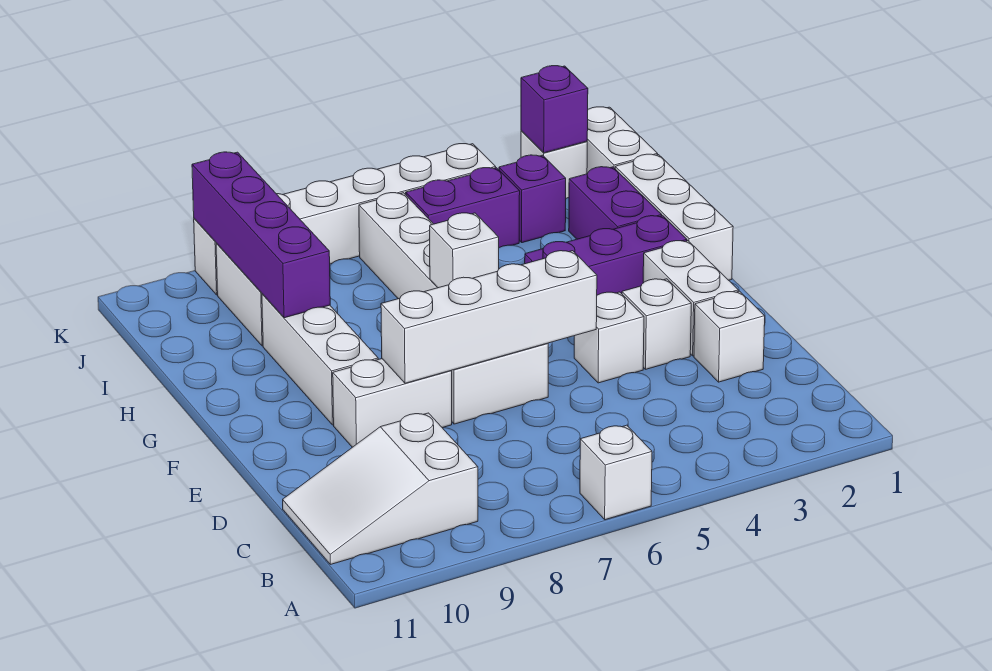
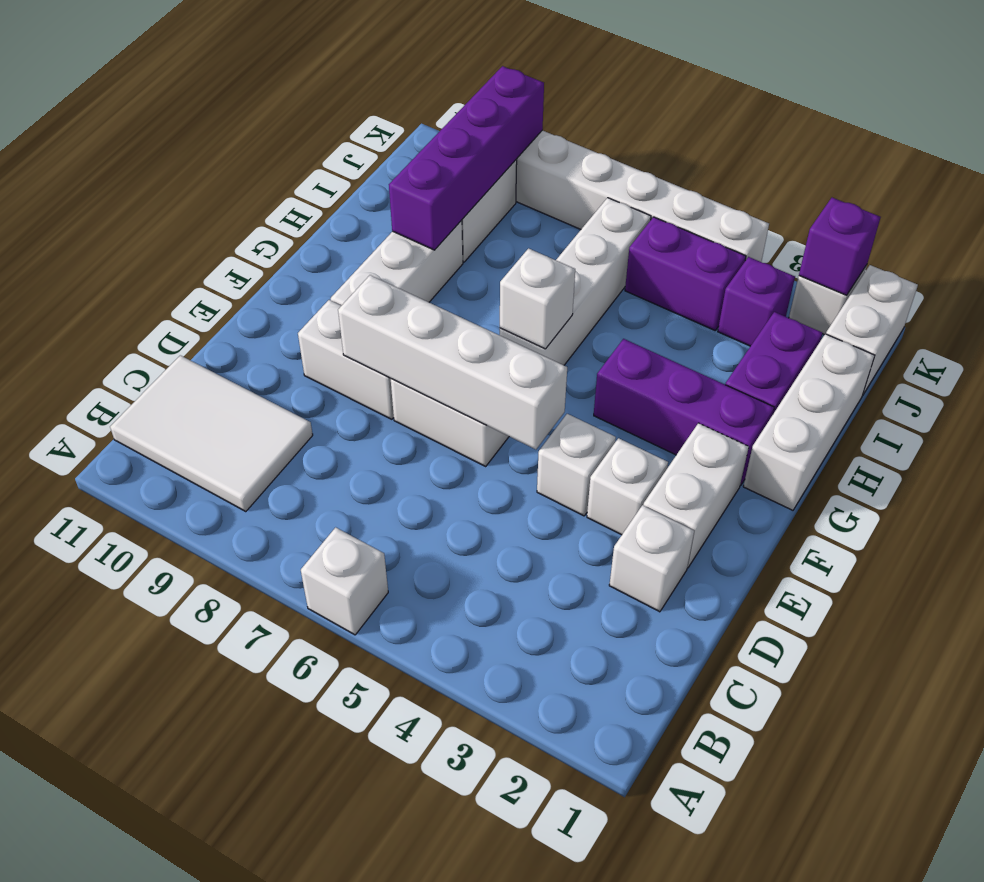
white 2x3 slope [283,413,478,564] -> white 2x3 tile [110,355,313,512]

